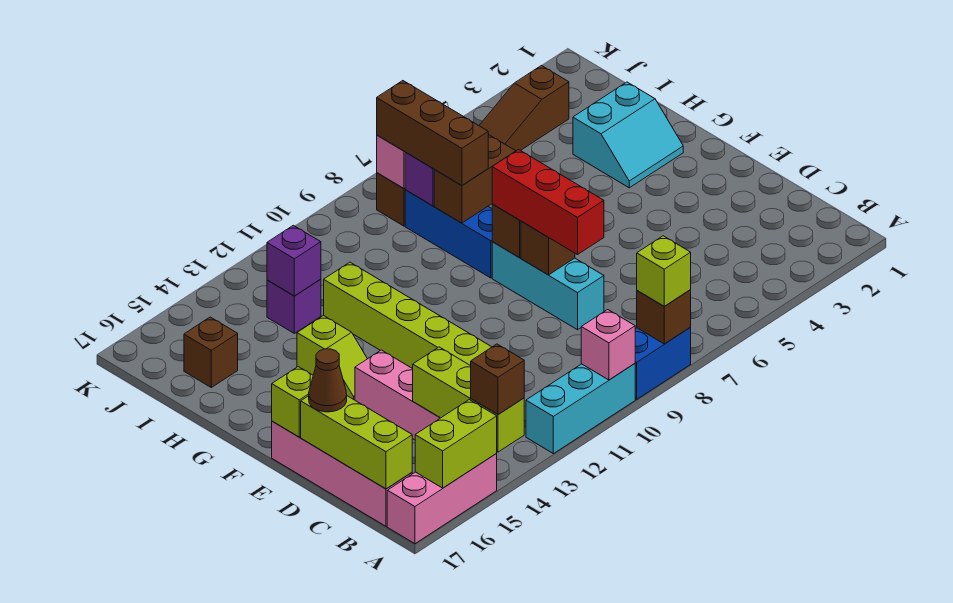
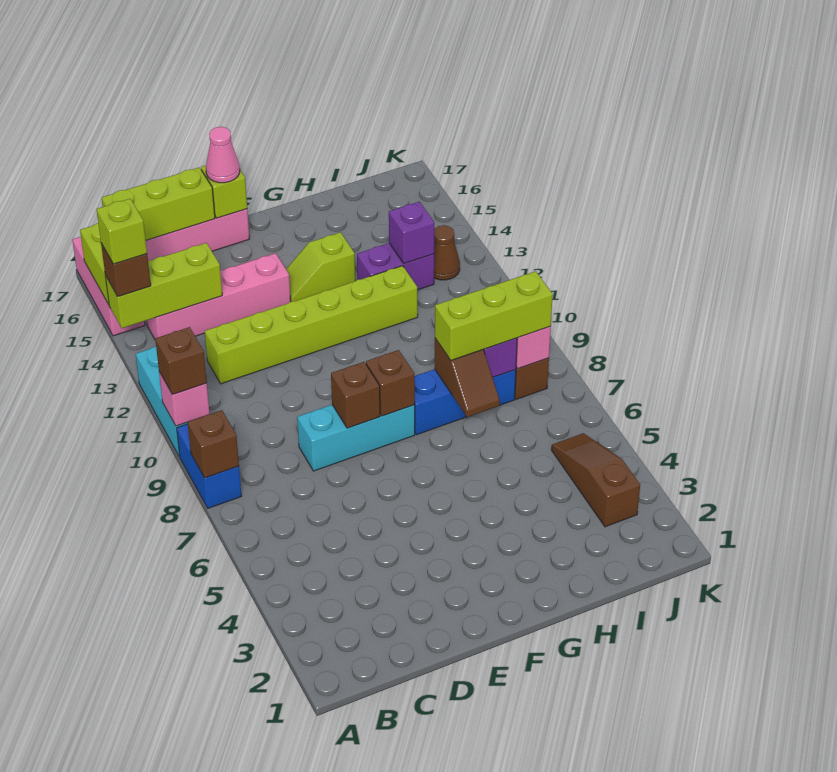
lime 1x1 brick [637,236,691,306] -> lime 1x1 brick moved to [97,199,147,264]
red 1x3 brick [492,150,604,255] -> none
brown 1x1 cone [309,349,347,412] -> brown 1x1 cone moved to [434,225,460,280]
none -> pink 1x1 cone [206,127,240,183]
cyan 2x2 slope [573,82,683,188] -> none
brown 1x2 brick [434,134,515,223] -> brown 1x2 slope [435,338,500,417]
brown 1x3 brick [377,81,488,186] -> lime 1x3 brick [435,271,553,360]
purple 1x1 brick [267,279,321,333] -> purple 1x2 brick [357,243,434,290]
brown 1x1 brick [184,317,238,387] -> brown 1x1 brick moved to [155,327,207,395]

